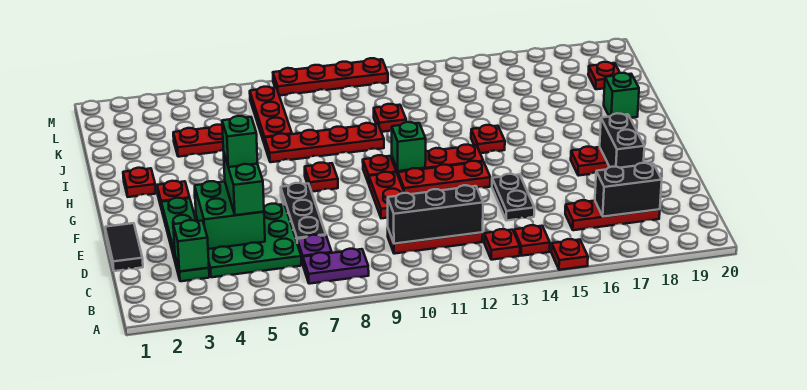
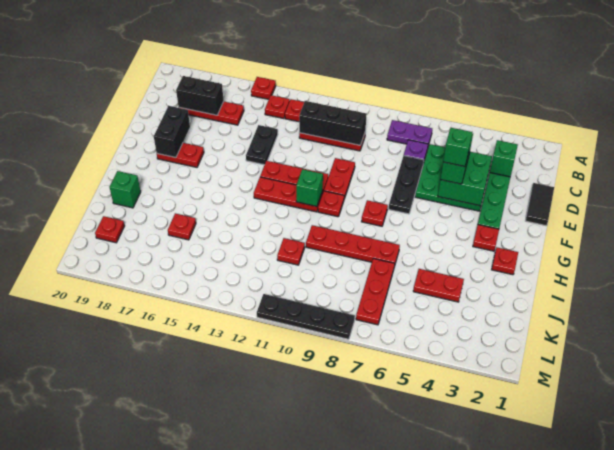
red 1x1 plate [471,125,505,153] -> red 1x1 plate moved to [168,213,196,240]
red 1x4 plate [273,58,388,96] -> black 1x4 plate [257,294,355,339]

